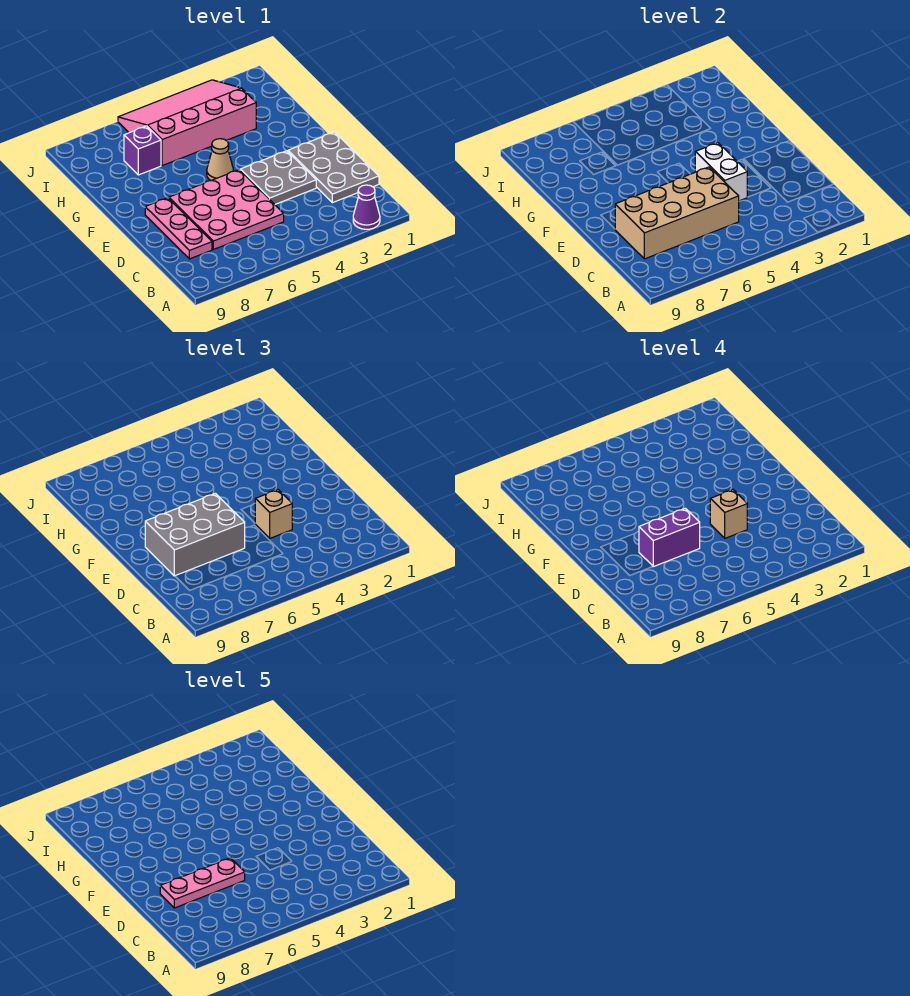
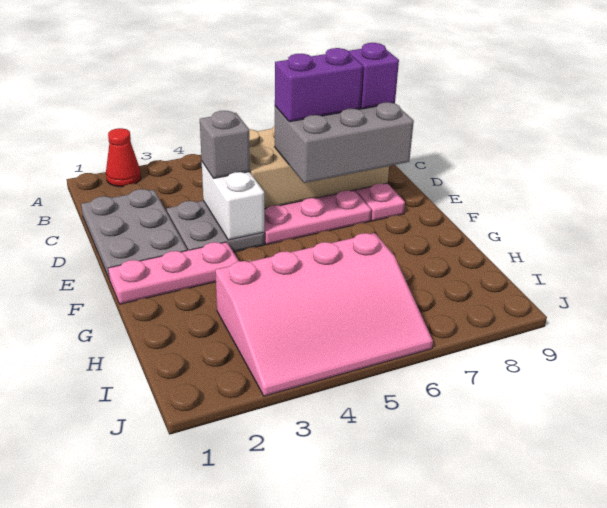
purple 1x1 cone [353,185,380,229] -> red 1x1 cone [106,128,141,187]
tan 1x1 brick [255,490,292,538] -> grey 1x1 brick [200,111,250,178]
tan 1x1 brick [710,490,747,538] -> none
pink 1x3 plate [160,858,245,908] -> pink 1x3 plate moved to [108,242,239,304]
tan 1x1 cone [207,139,233,181] -> none
purple 1x1 brick [124,126,161,175] -> purple 1x1 brick moved to [349,43,399,109]

